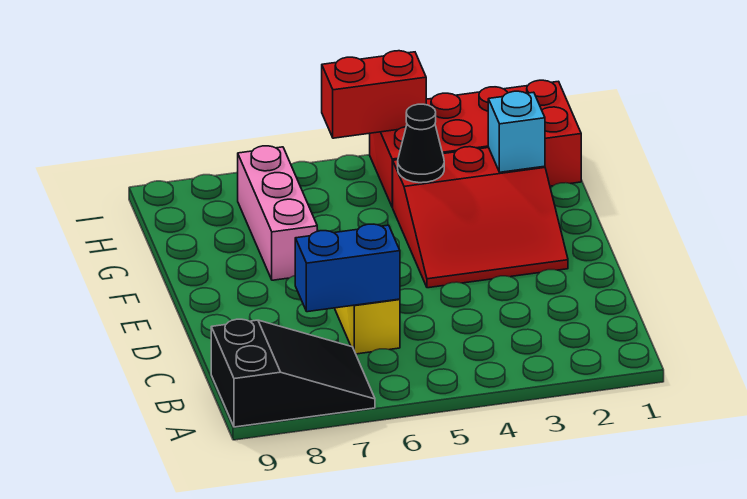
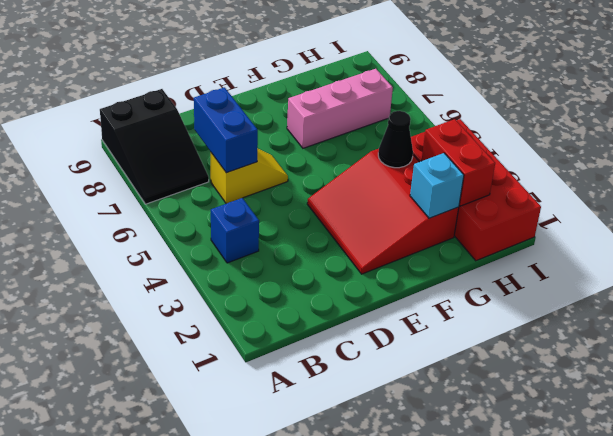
none -> blue 1x1 brick [211,198,259,263]
red 1x2 brick [322,51,426,138] -> red 1x2 brick moved to [422,119,495,206]

